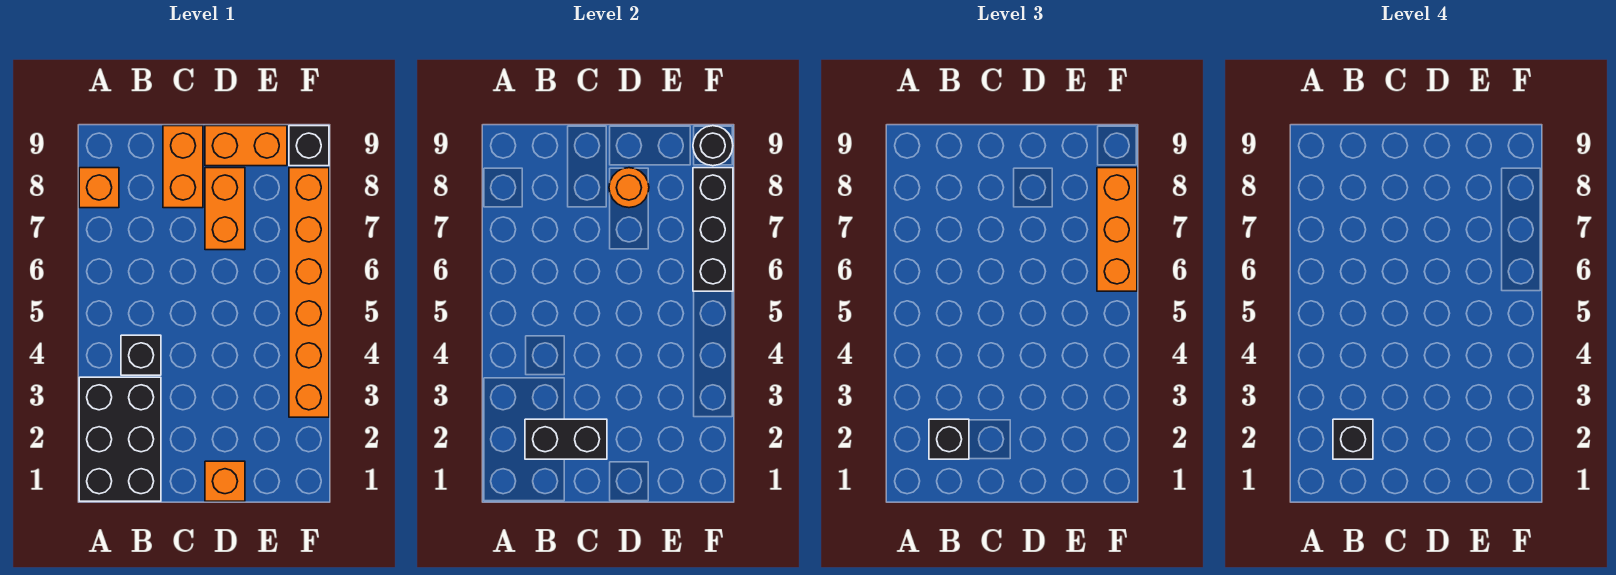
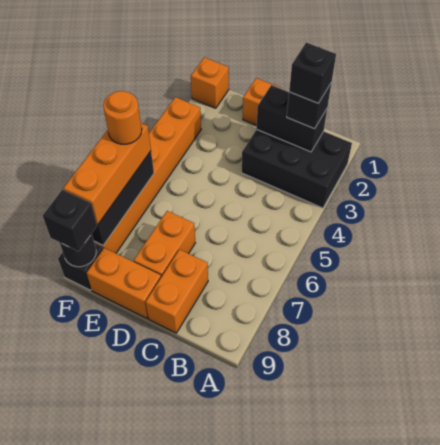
black 2x3 brick [79,377,161,501] -> black 2x3 brick turned to [242,129,352,208]
orange 1x1 brick [79,168,119,208] -> orange 1x1 brick moved to [191,57,229,108]
black 1x1 brick [121,335,161,375] -> black 1x1 brick moved to [43,190,97,251]
orange 1x1 round brick [609,168,649,208] -> orange 1x1 round brick moved to [103,91,142,144]

